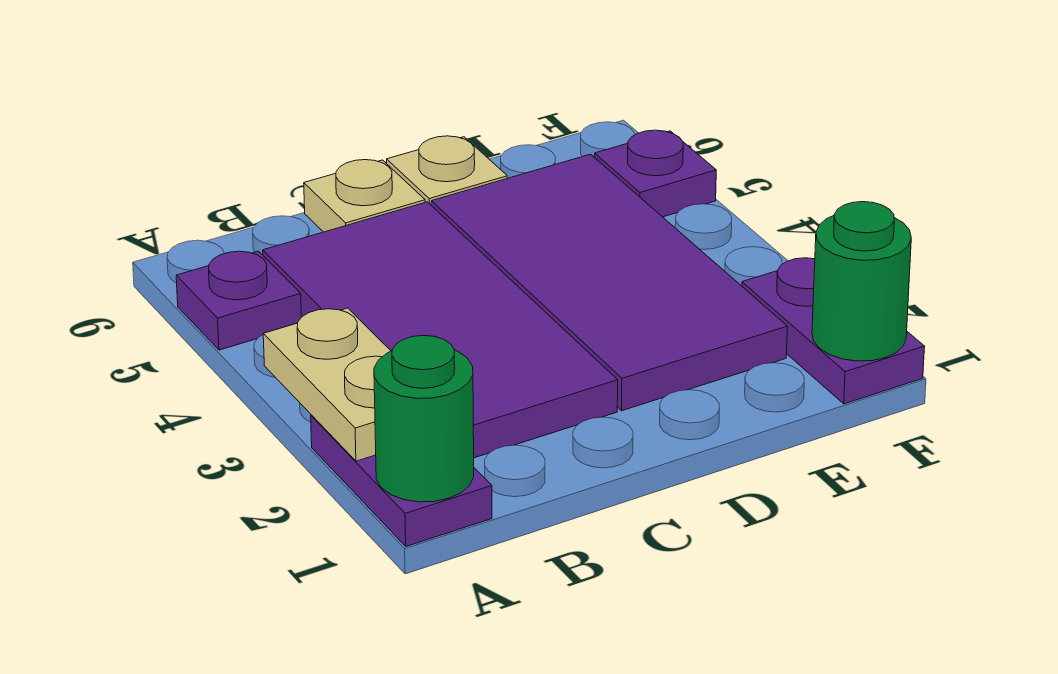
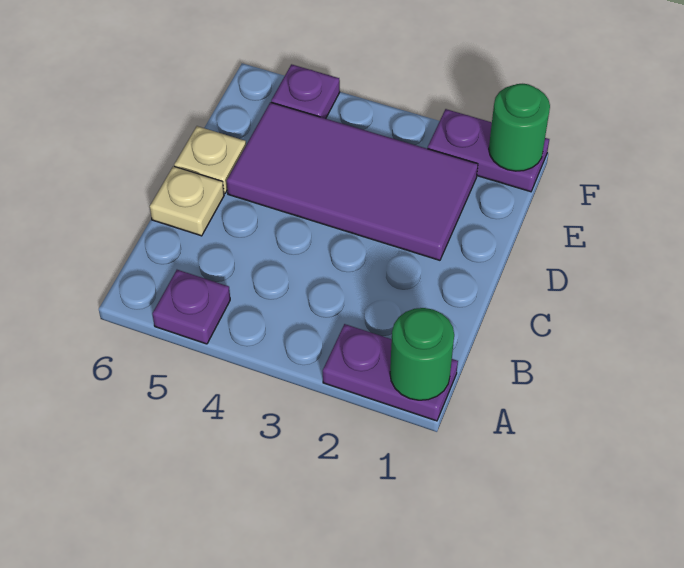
tan 1x2 plate [263,308,391,461] -> none
purple 2x4 tile [263,202,618,458] -> none

